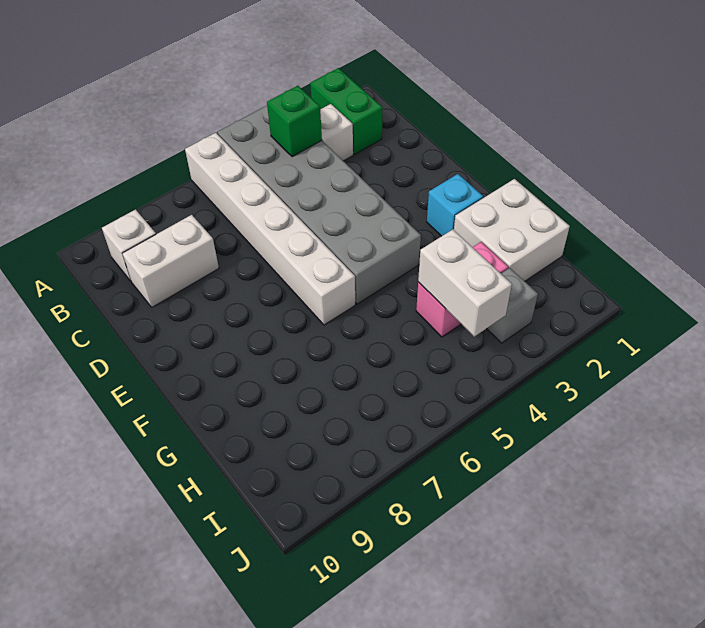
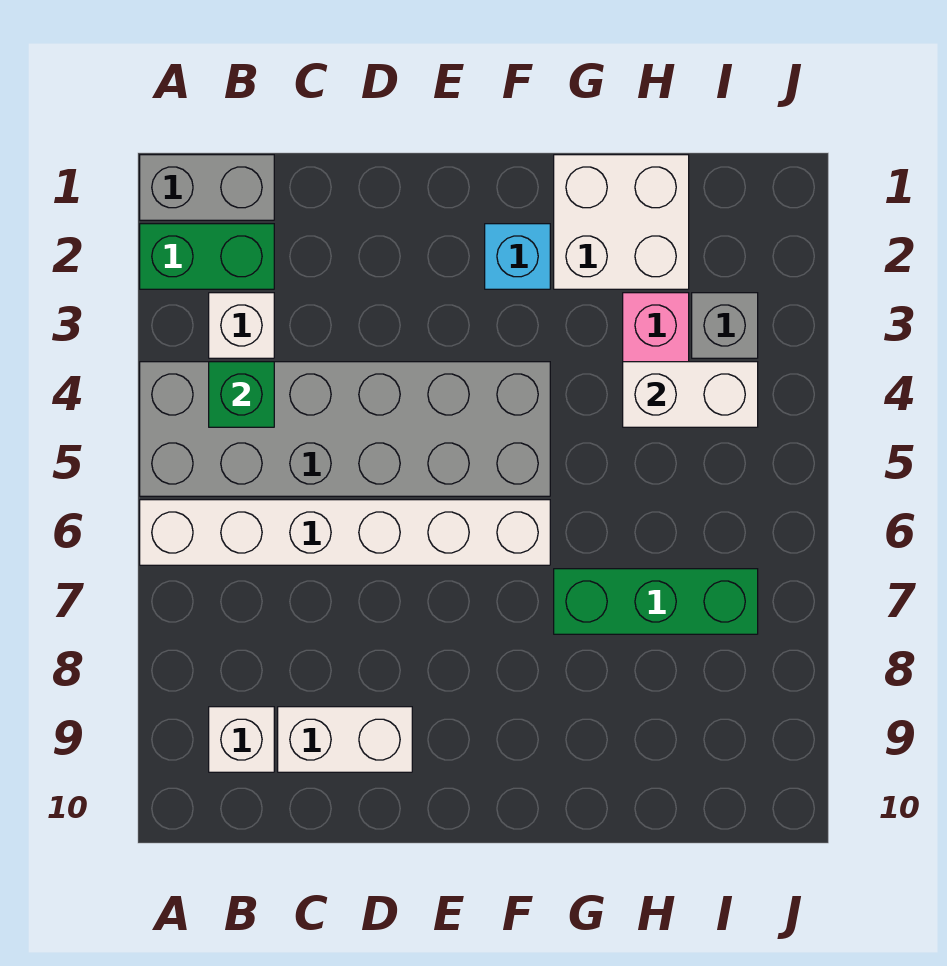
none -> grey 1x2 brick [140,155,274,220]
white 1x2 brick [122,215,219,307] -> white 1x2 brick turned to [278,707,412,772]
none -> green 1x3 brick [554,569,758,634]

